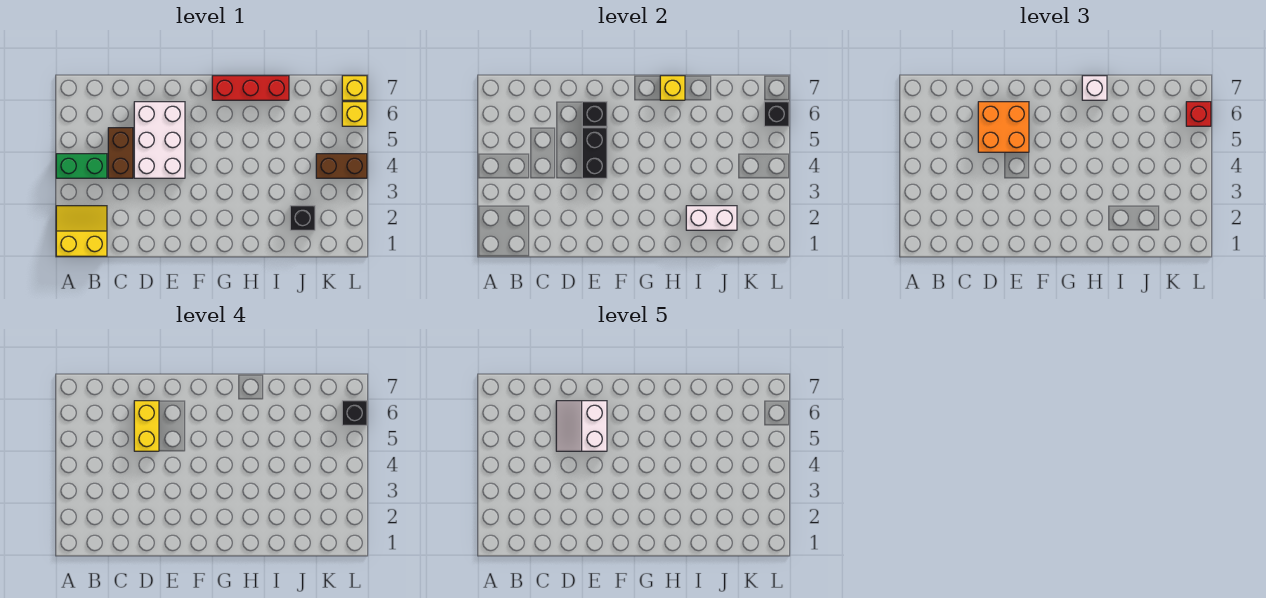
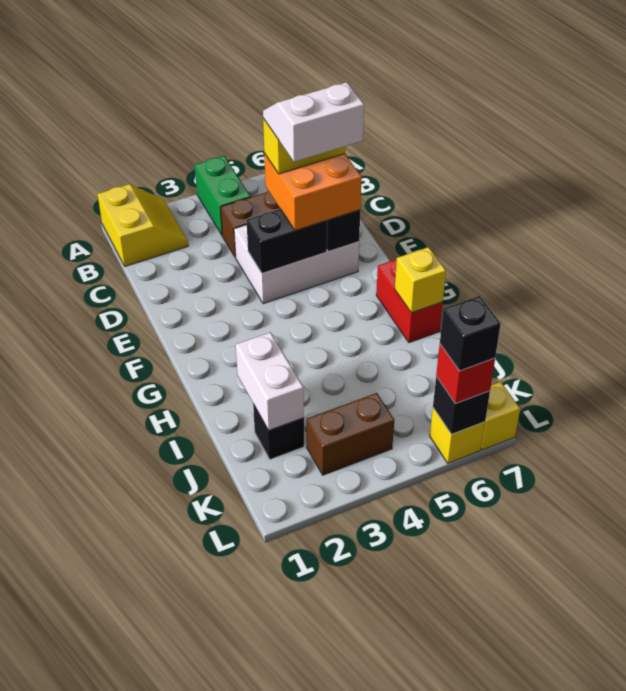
red 1x3 brick [212,76,289,100] -> red 1x2 brick [376,259,443,343]
white 1x1 brick [1082,76,1107,100] -> none
brown 1x2 brick [316,154,367,178] -> brown 1x2 brick turned to [306,393,394,475]

